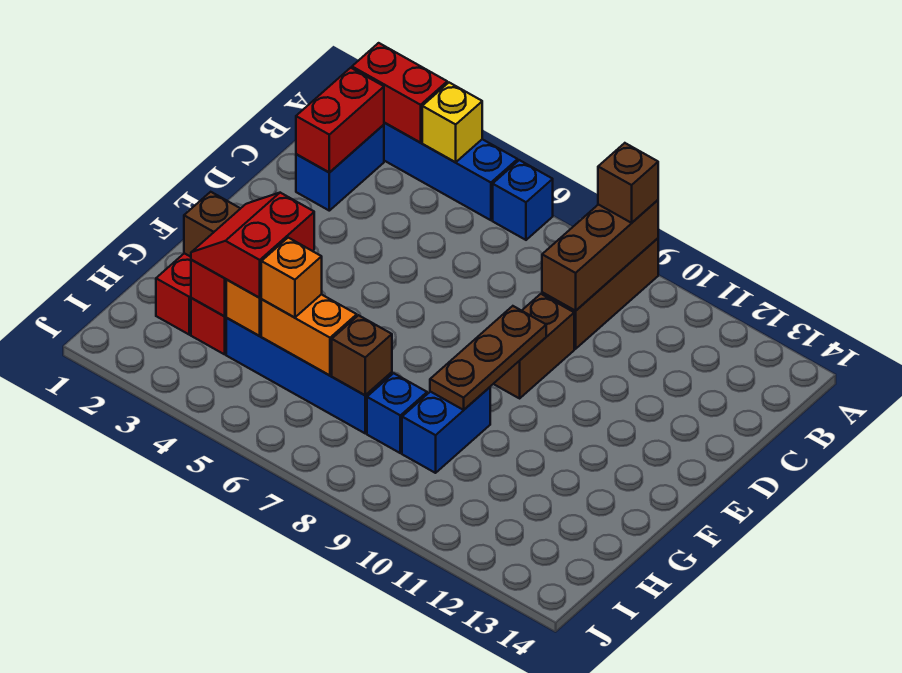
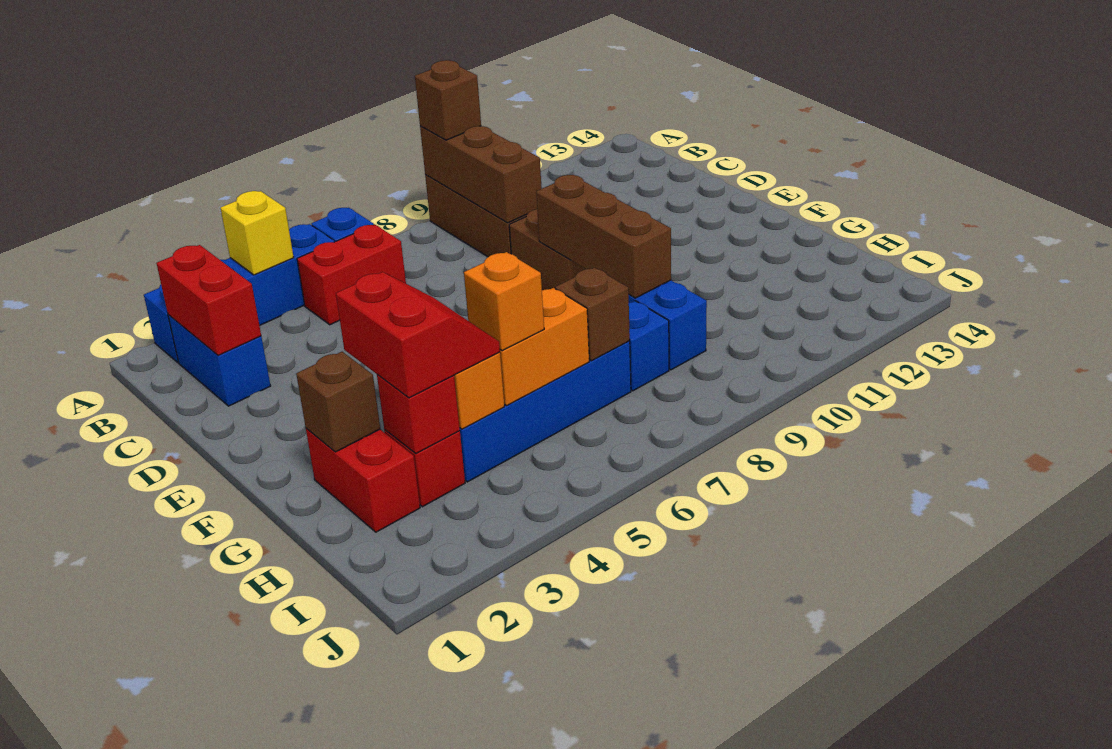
red 1x2 brick [352,43,447,143] -> red 1x2 brick moved to [297,225,406,325]
brown 1x3 plate [430,306,546,410] -> brown 1x3 brick [536,175,671,298]
red 2x2 slope [191,193,314,298] -> red 2x2 slope turned to [336,272,500,398]

